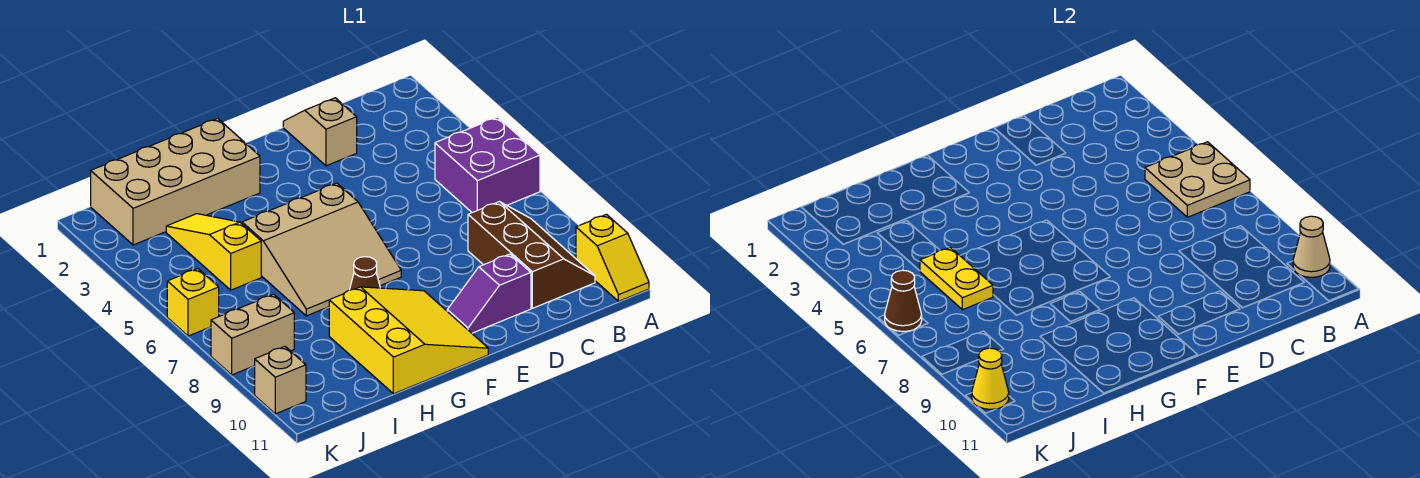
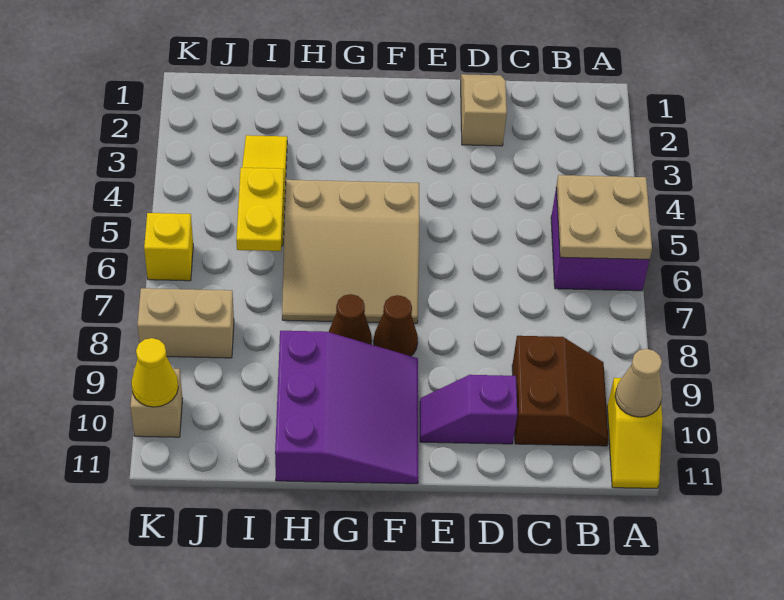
brown 2x3 slope [468,202,595,308] -> brown 2x2 slope [512,336,609,446]
yellow 3x3 slope [329,287,488,394] -> purple 3x3 slope [275,331,419,484]
tan 2x4 brick [91,118,260,245] -> none
brown 1x1 cone [885,270,922,332] -> brown 1x1 cone moved to [374,295,418,356]

